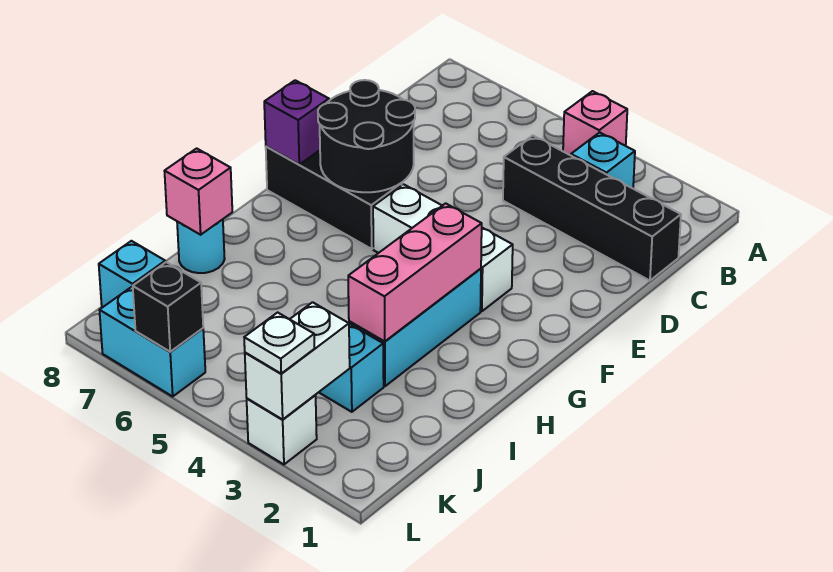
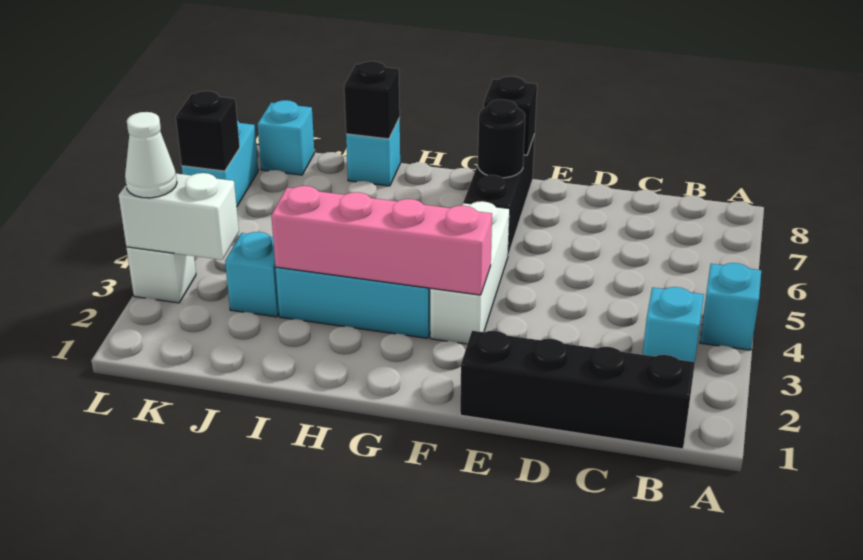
pink 1x1 brick [563,91,627,155] -> cyan 1x1 brick [700,263,761,350]
black 1x4 brick [503,136,681,281] -> black 1x4 brick turned to [460,331,695,449]
black 2x2 round brick [318,80,415,192] -> black 1x1 round brick [478,100,525,178]
purple 1x1 brick [264,80,329,164] -> black 1x1 brick [484,76,537,155]
pink 1x3 brick [348,203,482,342] -> pink 1x4 brick [271,185,492,295]
cyan 1x1 round brick [177,219,225,273] -> cyan 1x1 brick [346,118,400,186]
pink 1x1 brick [165,148,232,235] -> black 1x1 brick [344,61,400,139]
white 1x1 plate [244,312,315,373] -> white 1x1 cone [125,112,177,198]

